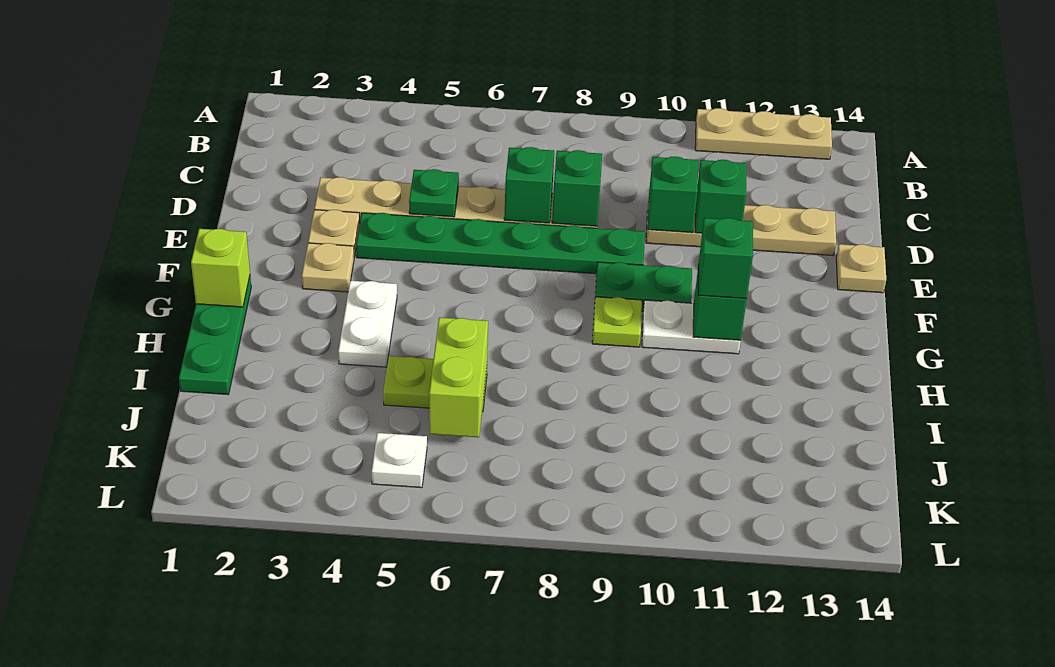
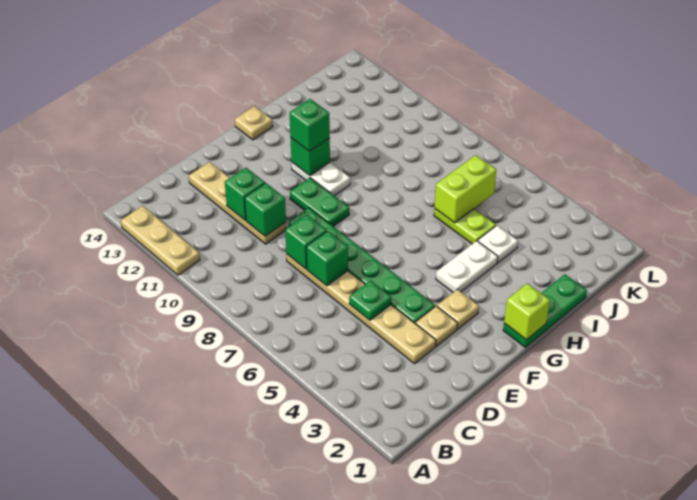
tan 1x1 plate [836,244,886,293] -> tan 1x1 plate moved to [235,106,273,140]
lime 1x1 plate [592,297,642,347] -> none
white 1x1 plate [372,433,427,488] -> white 1x1 plate moved to [478,226,518,263]

